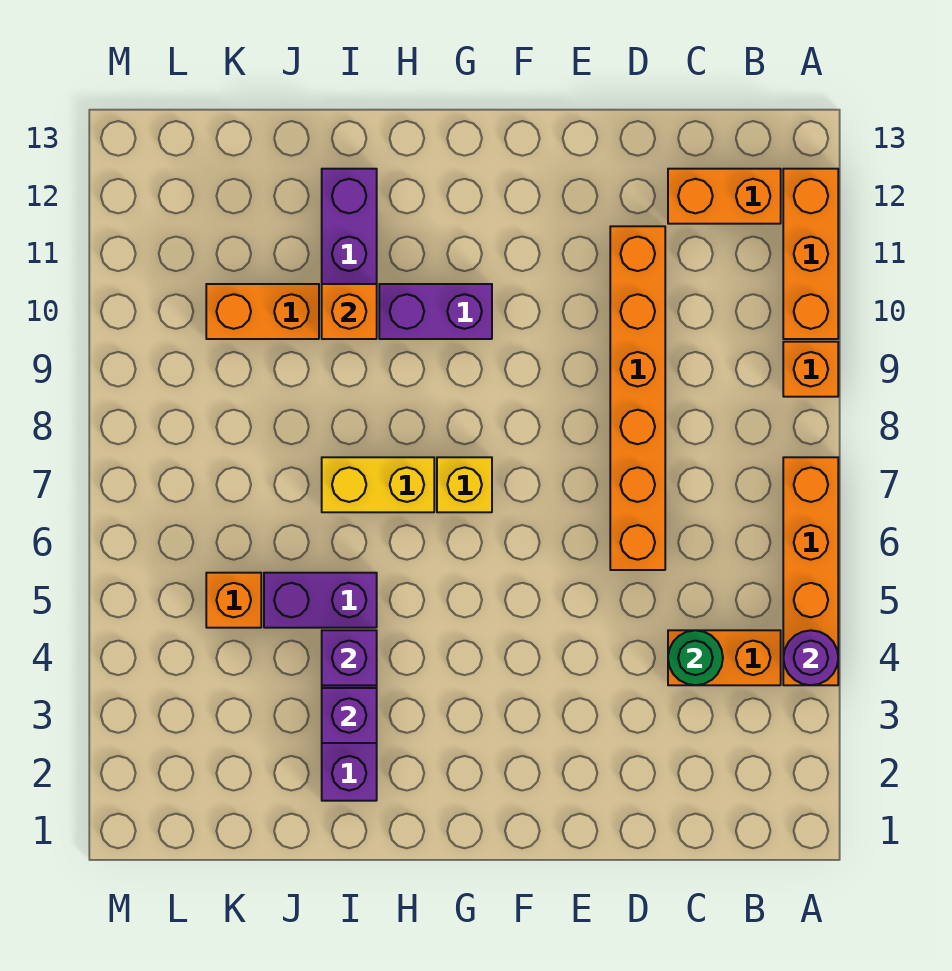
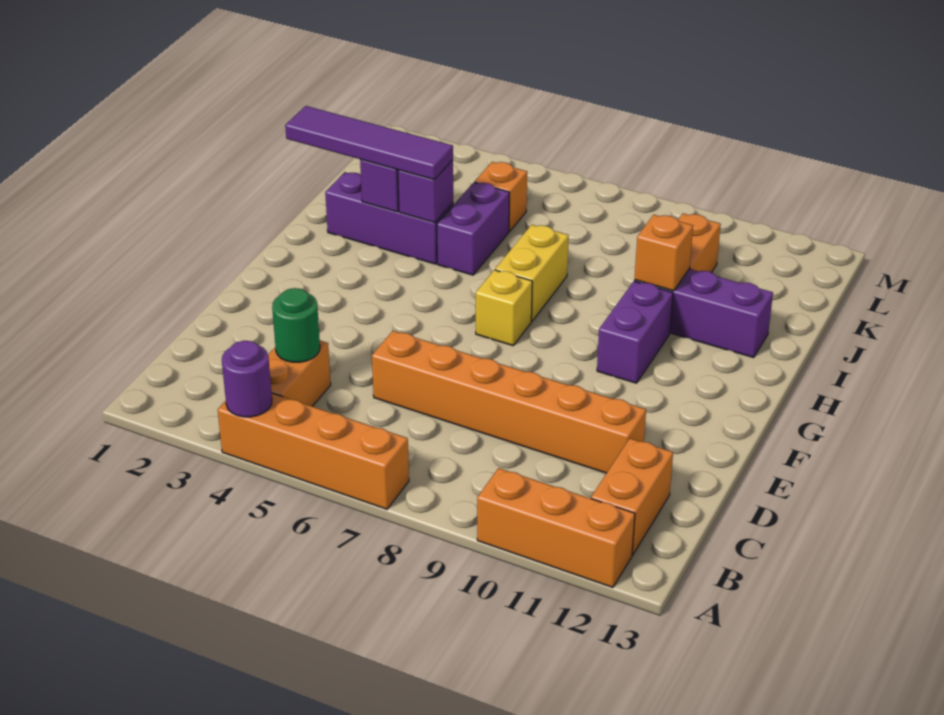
orange 1x1 brick [783,342,838,397] -> none
none -> purple 1x4 tile [285,106,453,180]

